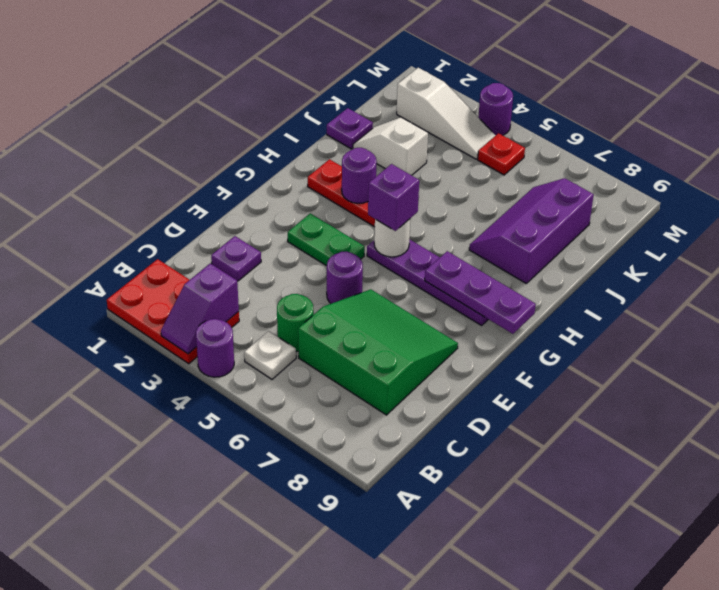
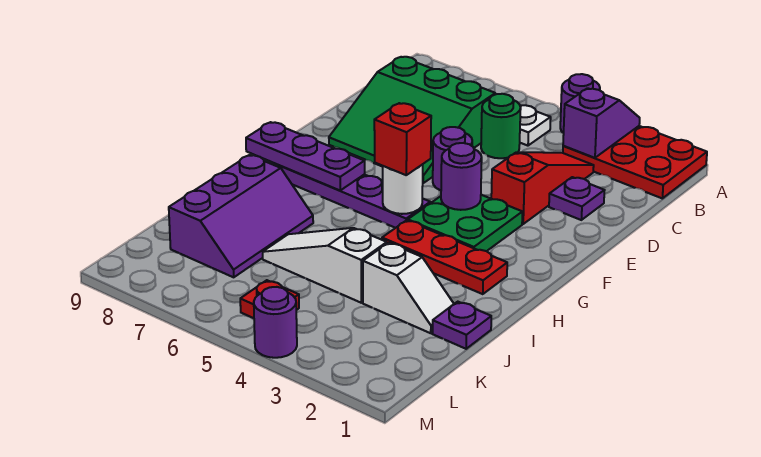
none -> red 1x3 slope [491,152,594,224]
green 1x2 plate [288,213,365,266] -> green 2x2 plate [408,195,522,251]
purple 1x1 brick [368,164,419,231] -> red 1x1 brick [374,103,431,175]
purple 1x1 round brick [342,148,377,203] -> purple 1x1 round brick moved to [441,143,482,210]
white 1x3 slope [397,68,496,159] -> white 1x3 slope moved to [263,228,387,303]

